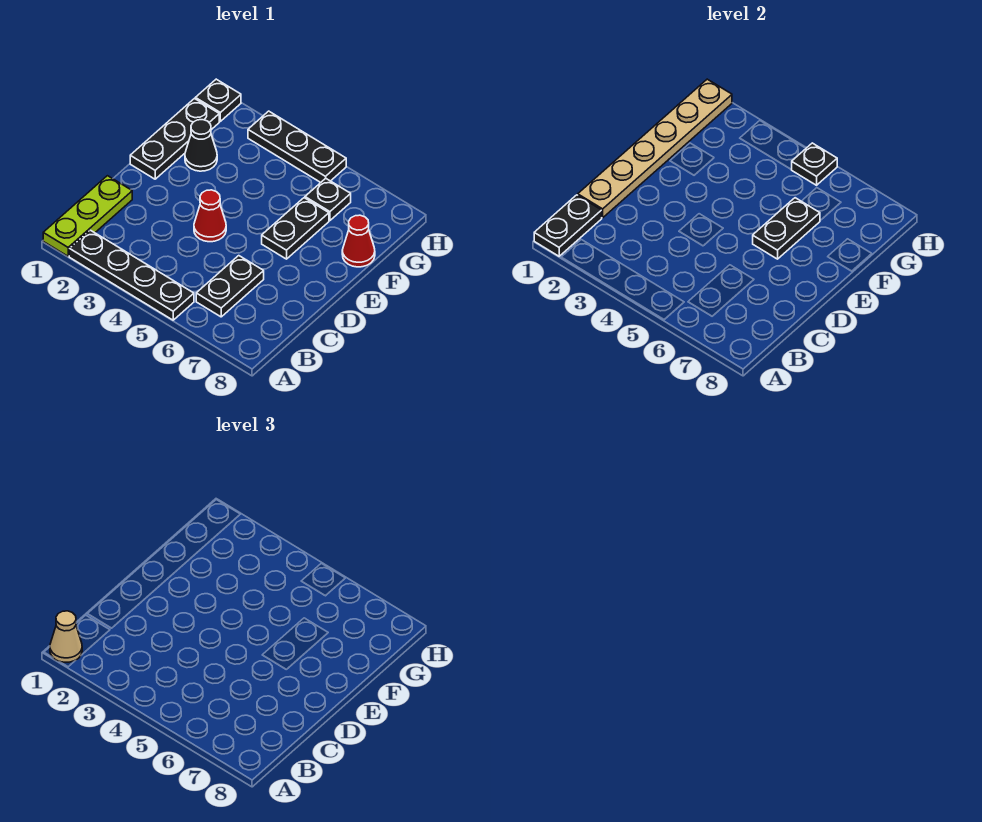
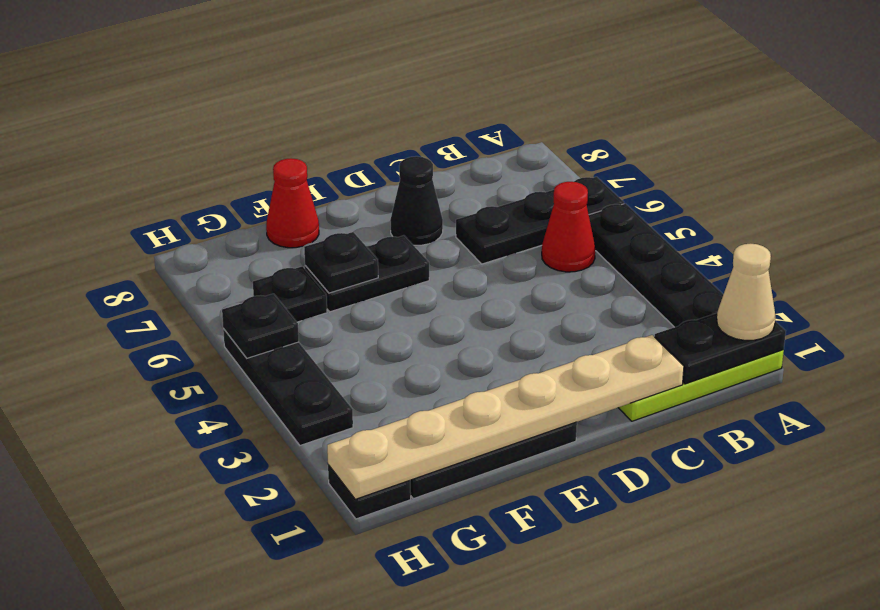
black 1x2 plate [196,256,264,317] -> black 1x3 plate [456,177,624,264]
red 1x1 cone [194,190,226,242] -> red 1x1 cone moved to [542,182,595,272]
black 1x2 plate [753,198,820,259] -> black 1x1 plate [304,232,378,293]
black 1x1 cone [185,120,217,171] -> black 1x1 cone moved to [390,156,443,245]

